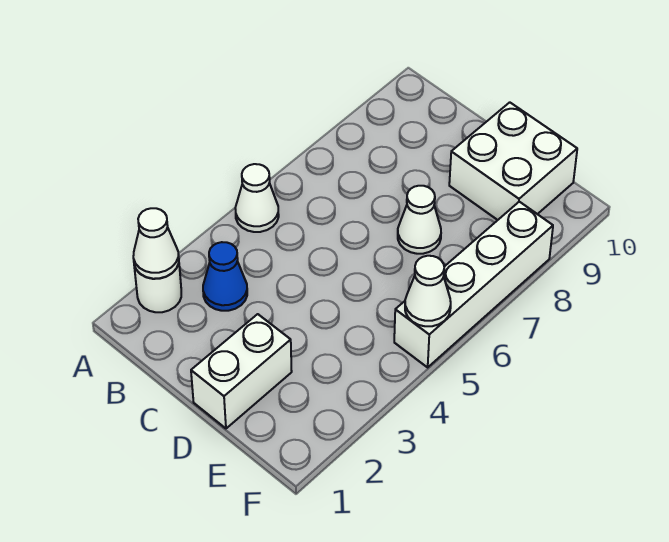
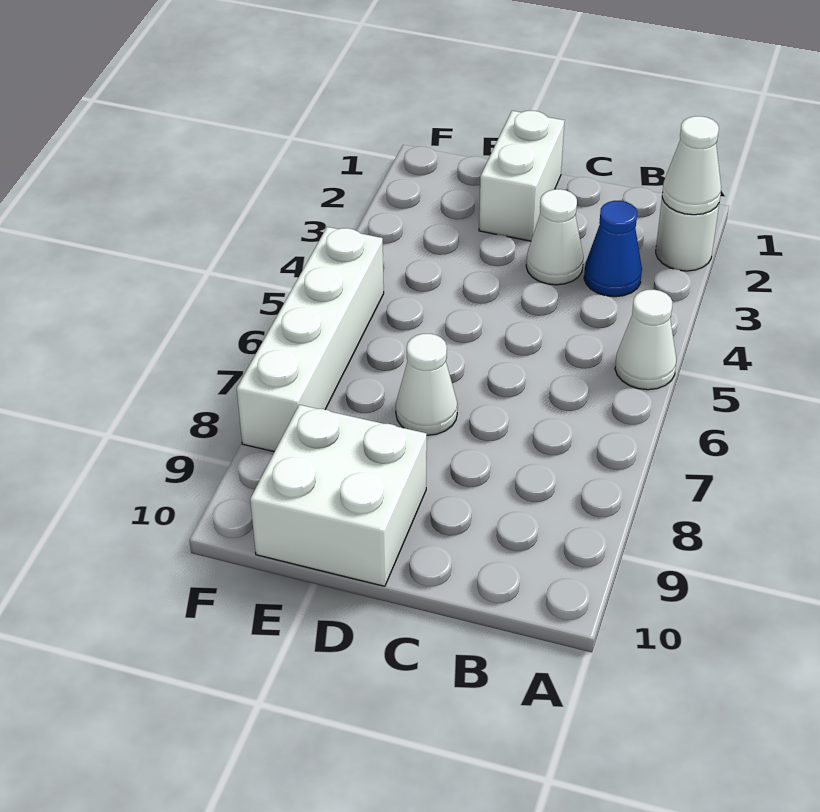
white 1x1 cone [405,256,451,326] -> white 1x1 cone moved to [526,189,583,285]

